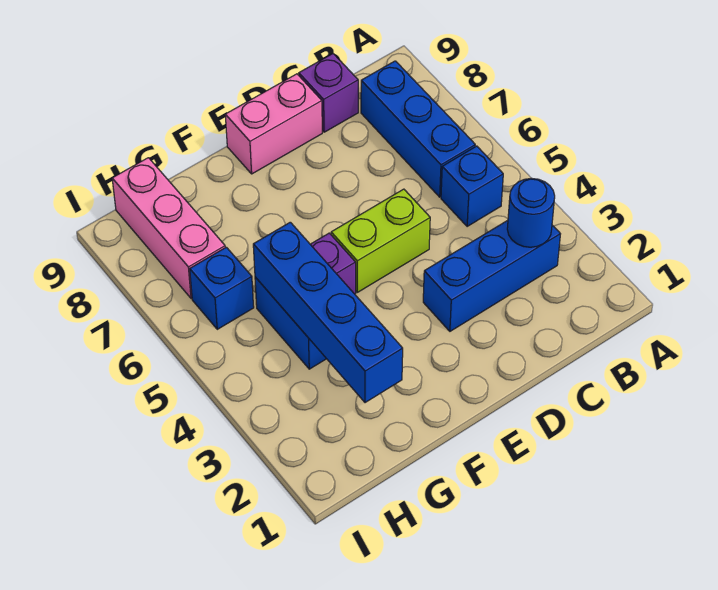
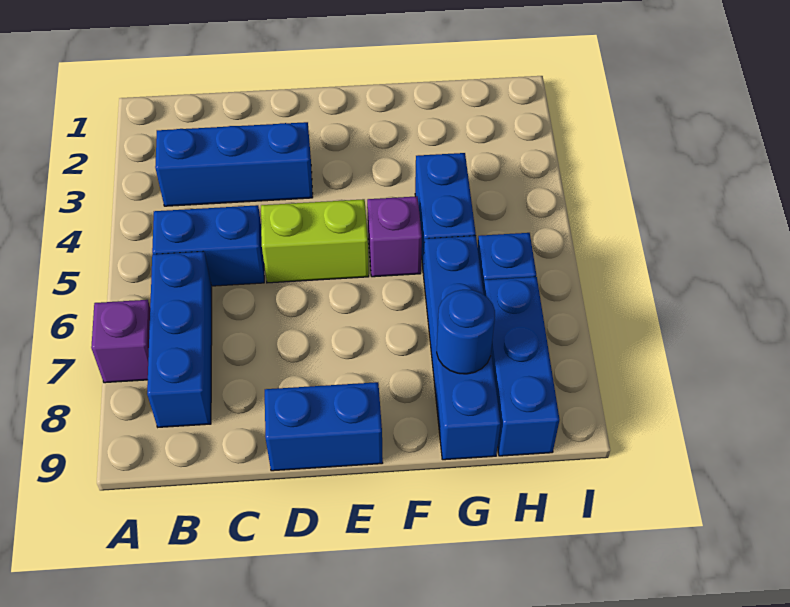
blue 1x1 round brick [507,178,555,247] -> blue 1x1 round brick moved to [437,290,495,374]
blue 1x1 brick [441,146,503,227] -> blue 1x2 brick [152,205,264,286]
purple 1x1 brick [299,54,358,132] -> purple 1x1 brick moved to [91,300,150,383]
pink 1x2 brick [225,74,322,174] -> blue 1x2 brick [265,382,383,471]
blue 1x4 brick [253,222,403,403] -> blue 1x4 brick moved to [423,236,501,460]
pink 1x3 brick [112,158,225,299] -> blue 1x3 brick [483,277,560,456]

